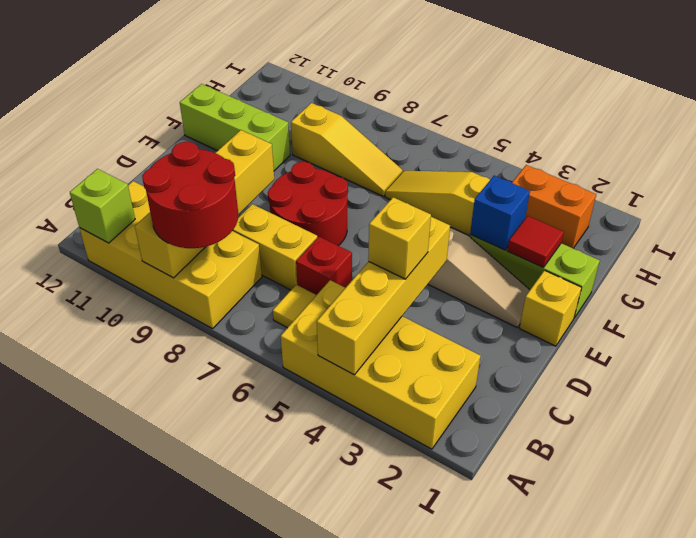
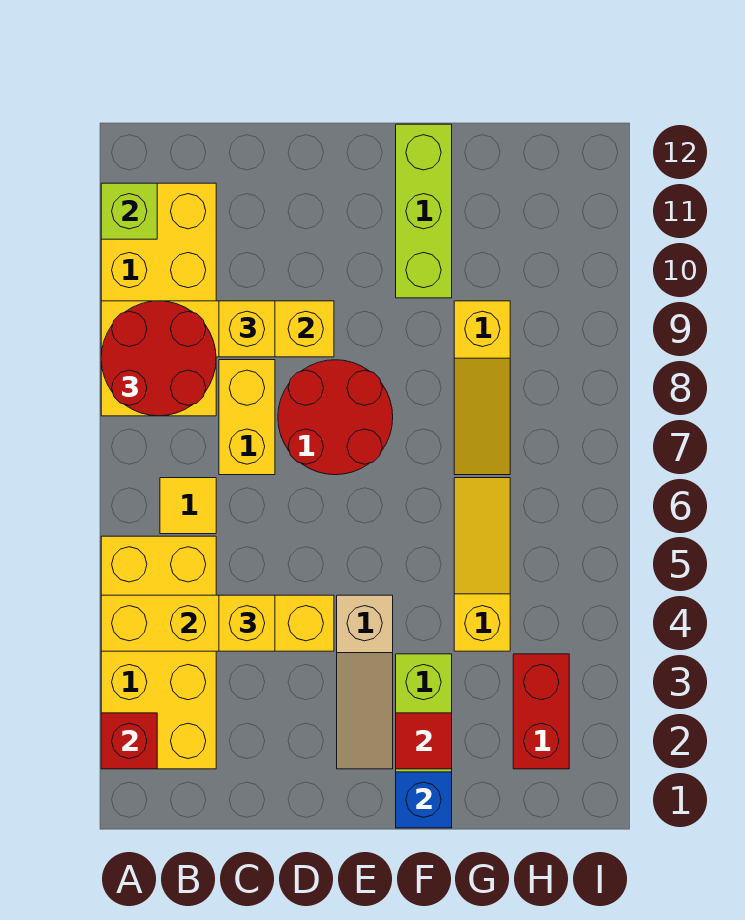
red 1x1 brick [296,237,352,295] -> red 1x1 brick moved to [101,713,157,769]
yellow 1x1 brick [519,270,582,346] -> yellow 1x1 brick moved to [219,301,275,357]
blue 1x1 brick [470,176,530,250] -> blue 1x1 brick moved to [396,772,452,828]
orange 1x2 brick [512,165,596,248] -> red 1x2 brick [513,654,569,769]

